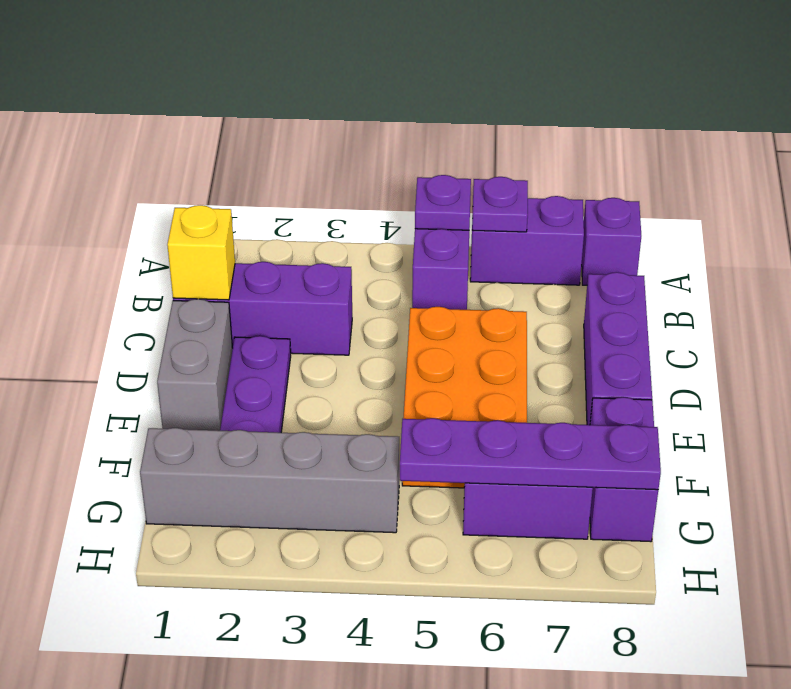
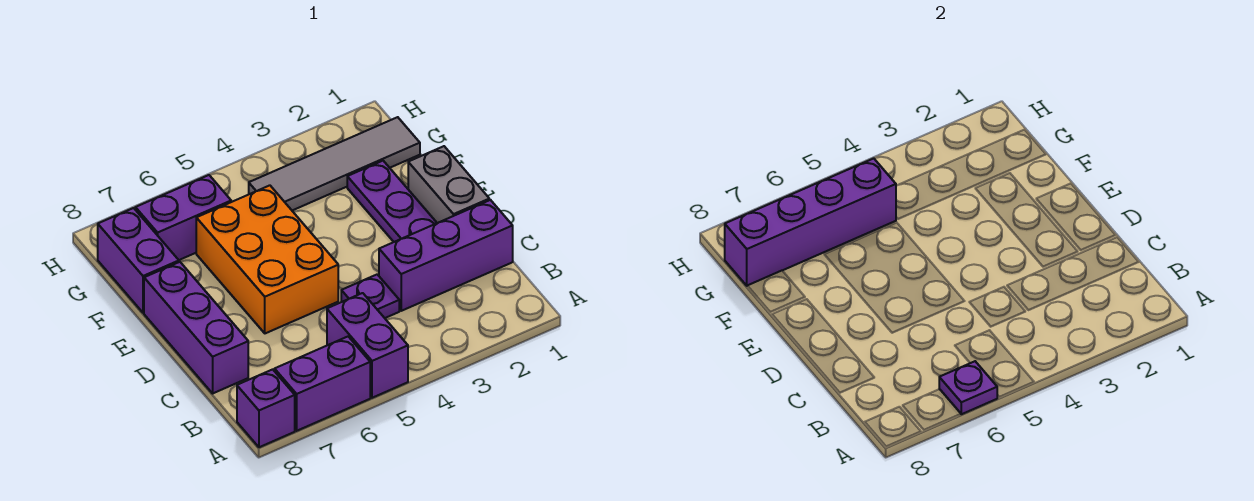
purple 1x1 plate [415,175,471,230] -> purple 1x1 plate moved to [341,274,399,318]
yellow 1x1 brick [167,205,235,300] -> none
grey 1x4 brick [140,428,399,533] -> grey 1x4 tile [249,117,420,210]
purple 1x4 plate [400,418,661,490] -> purple 1x4 brick [725,158,896,286]

